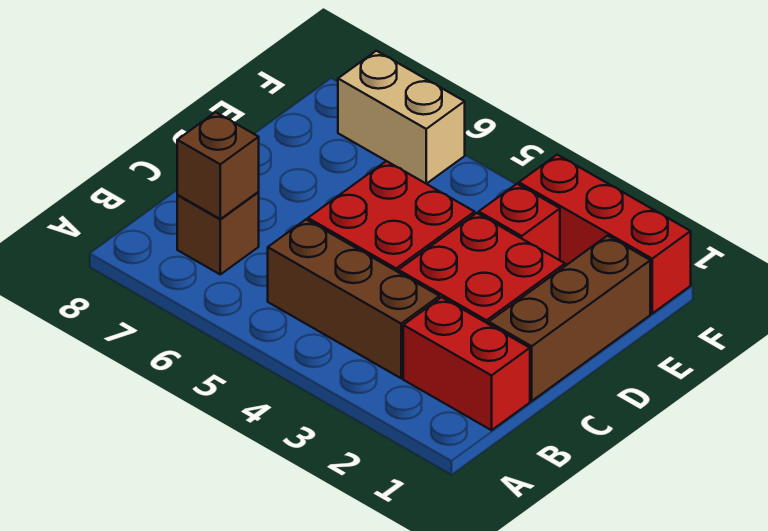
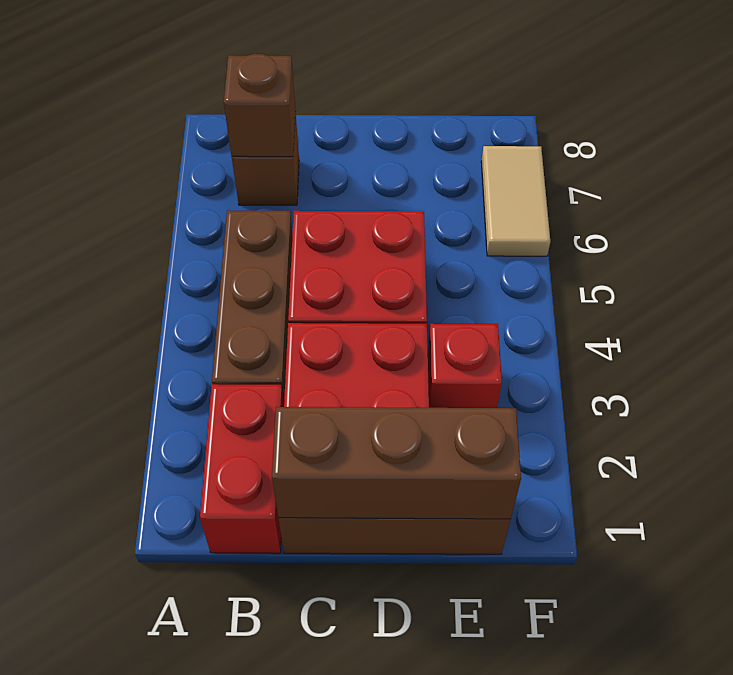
none -> brown 1x3 brick [272,407,521,519]
red 1x3 brick [519,155,691,313] -> none
tan 1x2 brick [338,51,465,184] -> tan 1x2 tile [481,146,550,256]

